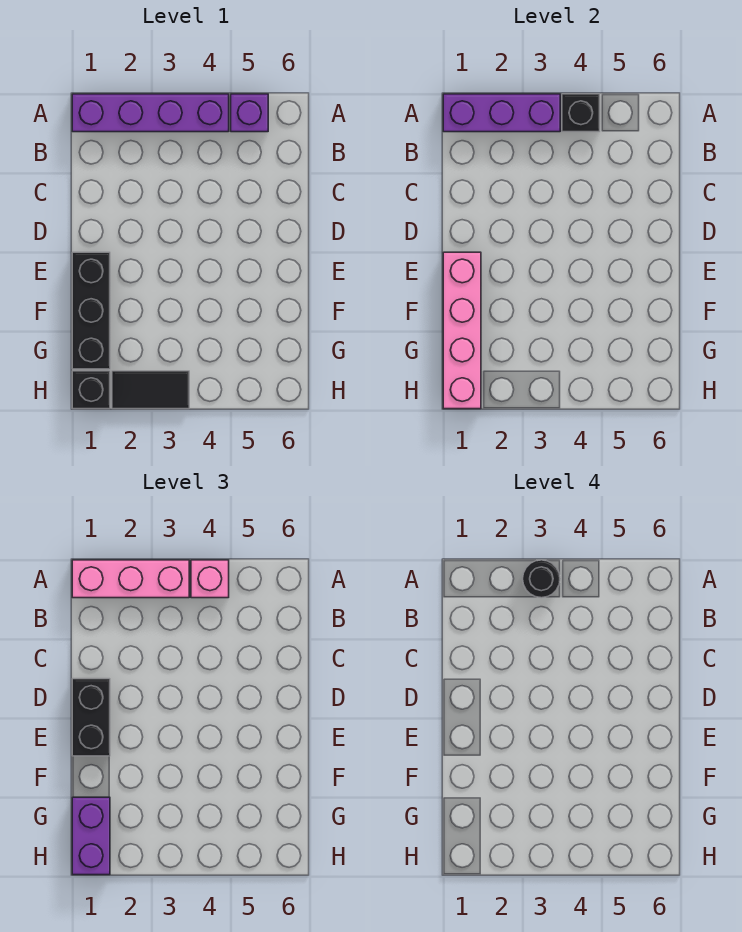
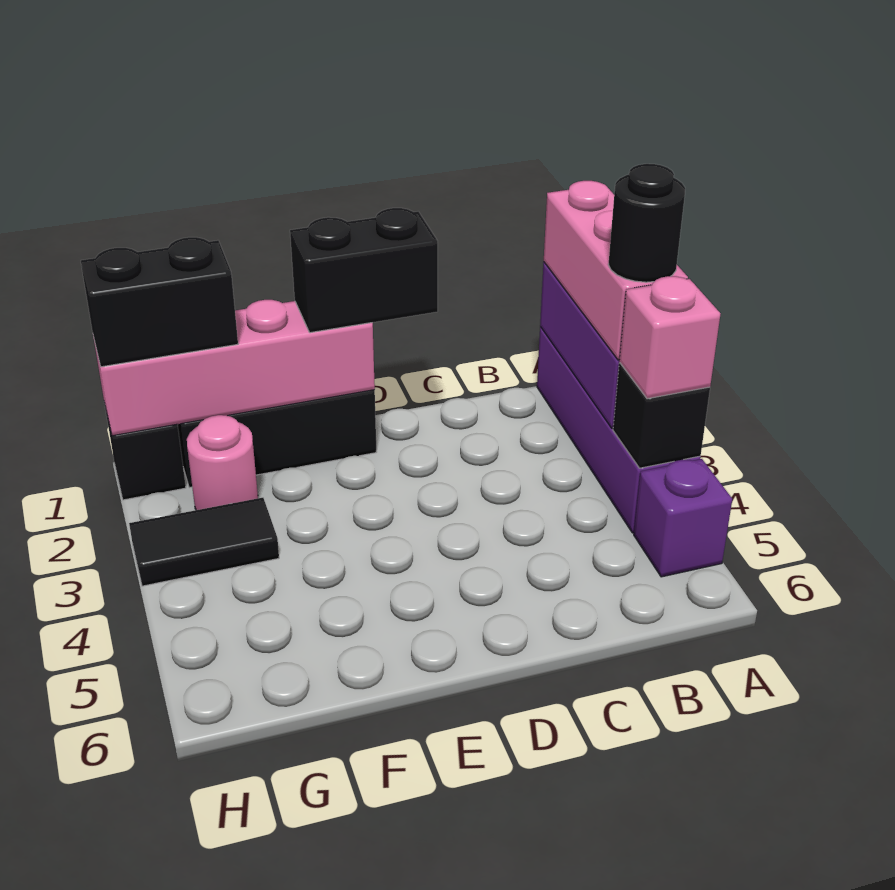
purple 1x2 brick [72,797,110,875] -> black 1x2 brick [81,237,238,367]
none -> pink 1x1 round brick [187,415,258,510]
black 1x2 tile [112,371,189,409] -> black 1x2 tile turned to [129,498,279,586]

